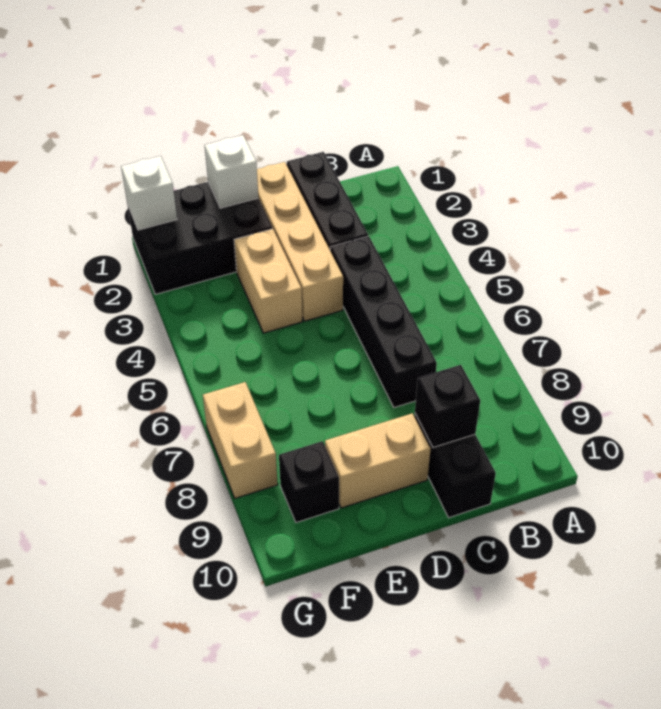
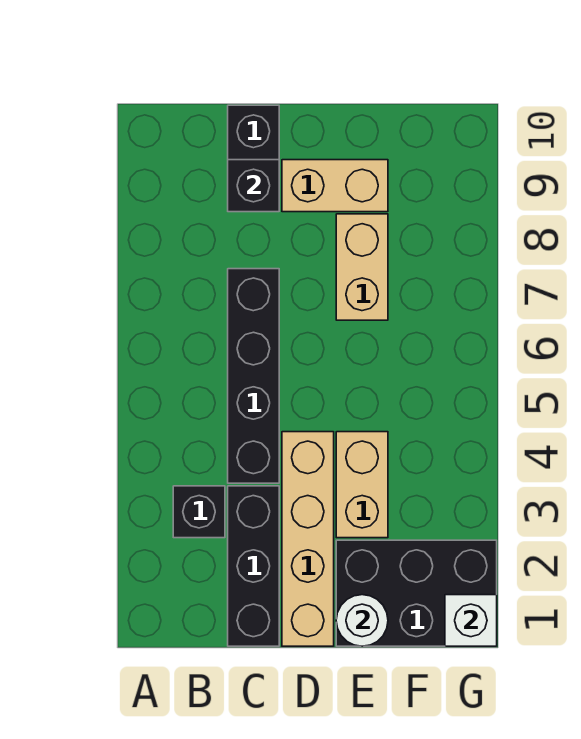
white 1x1 brick [205,135,258,208] -> white 1x1 round brick [336,595,388,646]
black 1x1 brick [279,441,339,523] -> black 1x1 brick moved to [173,486,225,538]
tan 1x2 brick [203,382,278,498] -> tan 1x2 brick moved to [336,214,388,320]

